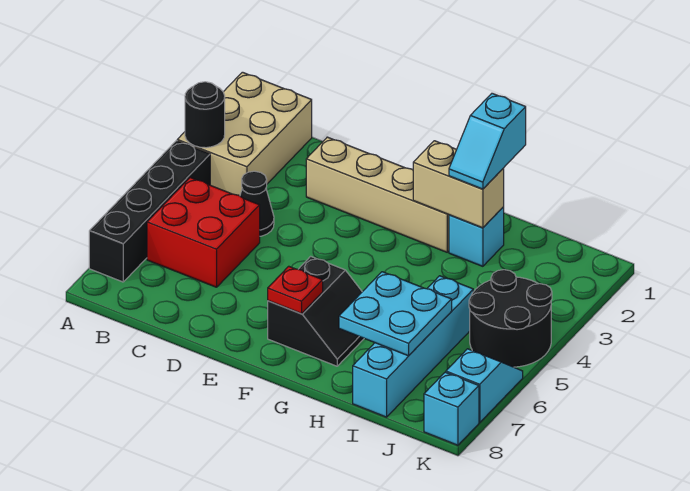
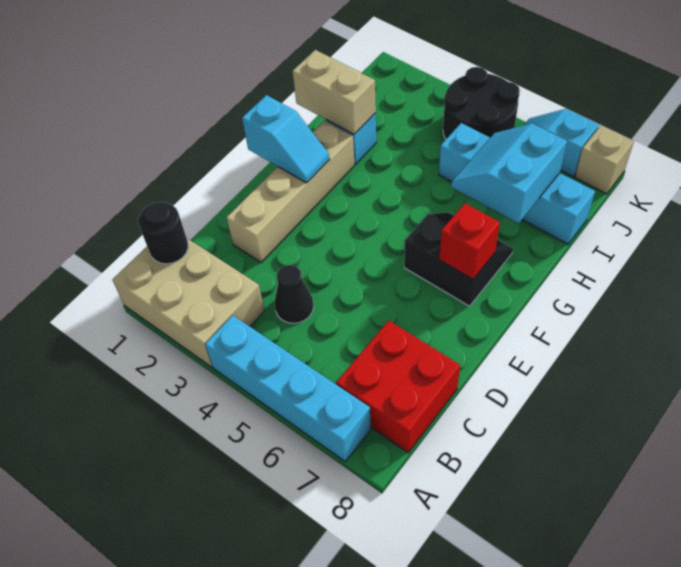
black 1x1 round brick [185,82,225,148] -> black 1x1 round brick moved to [138,202,188,264]
black 1x4 brick [89,141,210,282] -> cyan 1x4 brick [205,315,371,461]
red 2x2 brick [147,178,260,287] -> red 2x2 brick moved to [336,320,460,453]
red 1x1 plate [268,266,323,314] -> red 1x1 brick [439,203,500,279]
tan 1x2 brick [413,141,504,228] -> tan 1x2 brick turned to [292,50,376,134]
cyan 1x2 slope [449,93,526,189] -> cyan 1x2 slope moved to [242,95,330,183]
cyan 2x2 plate [339,272,452,356] -> cyan 2x2 slope [451,124,567,223]
cyan 1x1 brick [424,372,479,445] -> tan 1x1 brick [575,126,634,194]

